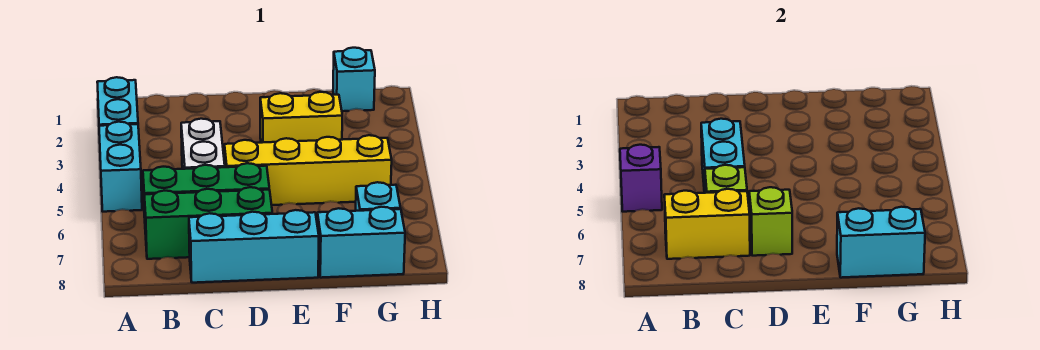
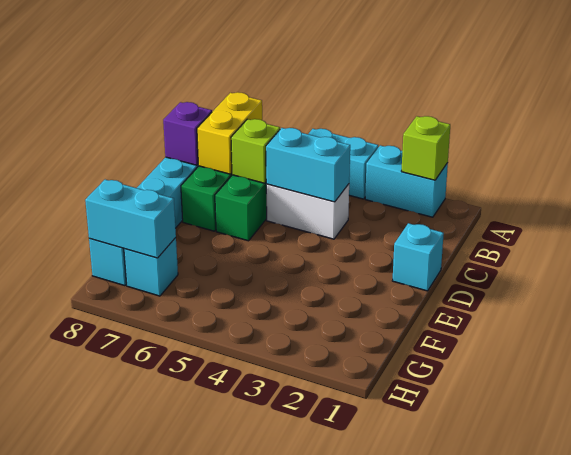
purple 1x1 brick [620,145,662,212] -> purple 1x1 brick moved to [163,102,212,165]
yellow 1x4 brick [224,135,392,205] -> none
lime 1x1 brick [749,187,792,256] -> lime 1x1 brick moved to [401,116,450,180]
yellow 1x2 brick [260,92,342,143] -> none
cyan 1x2 brick [837,207,925,278] -> cyan 1x2 brick turned to [85,180,176,258]
cyan 1x1 brick [333,48,375,111] -> cyan 1x1 brick moved to [392,223,444,291]

